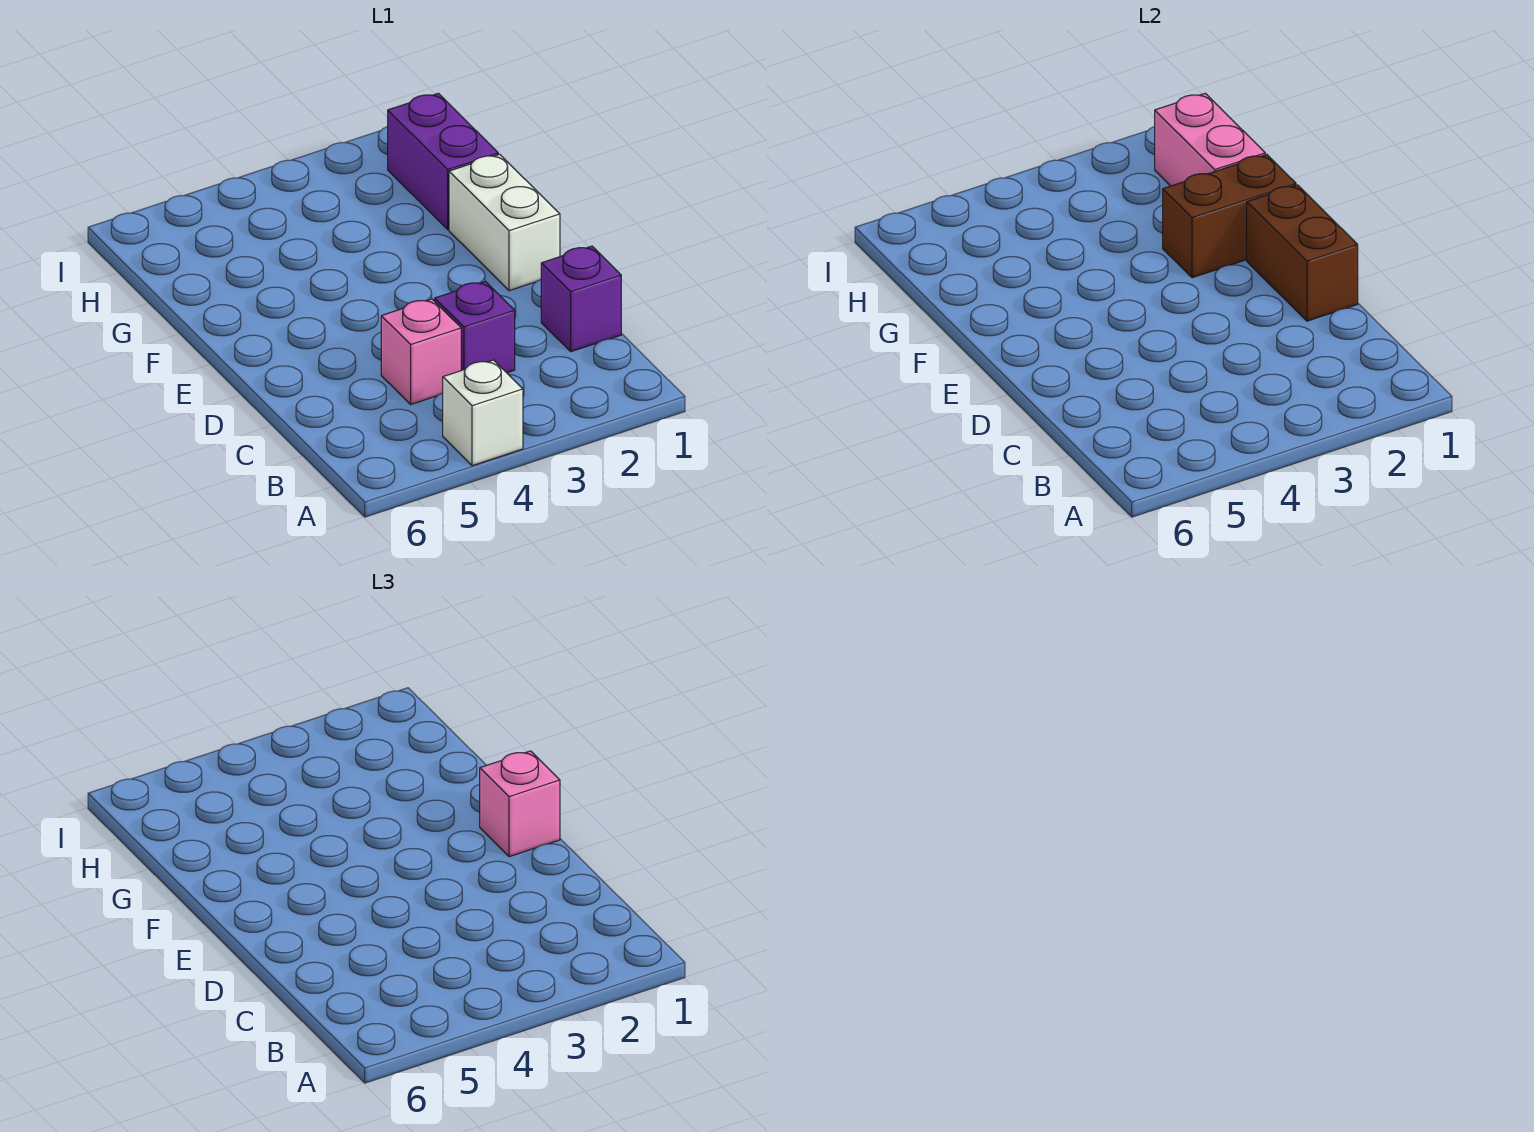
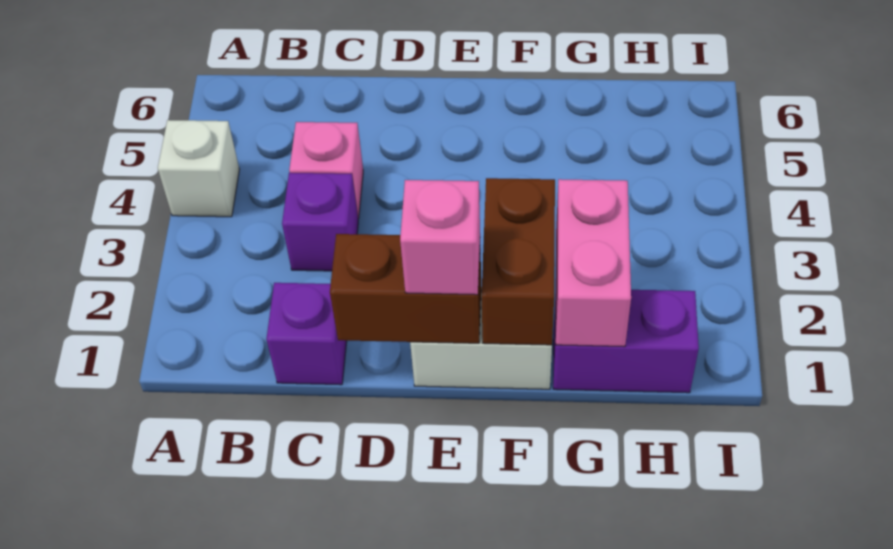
pink 1x2 brick [1155,93,1265,186] -> pink 1x2 brick turned to [556,179,631,347]

